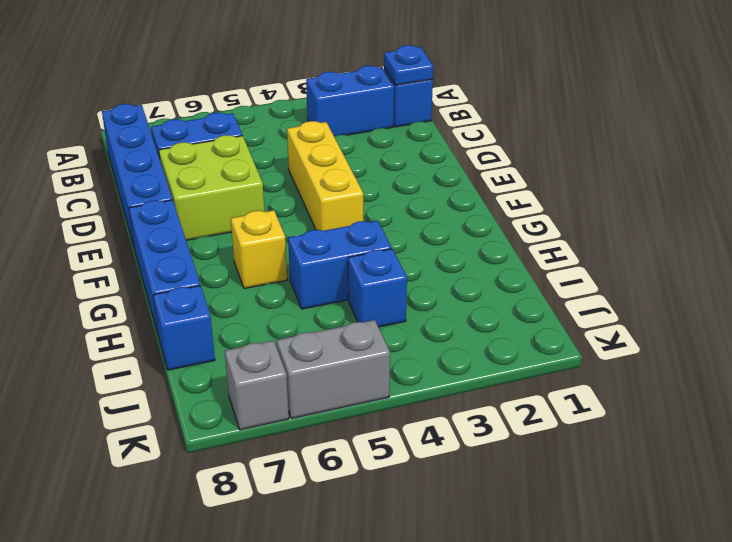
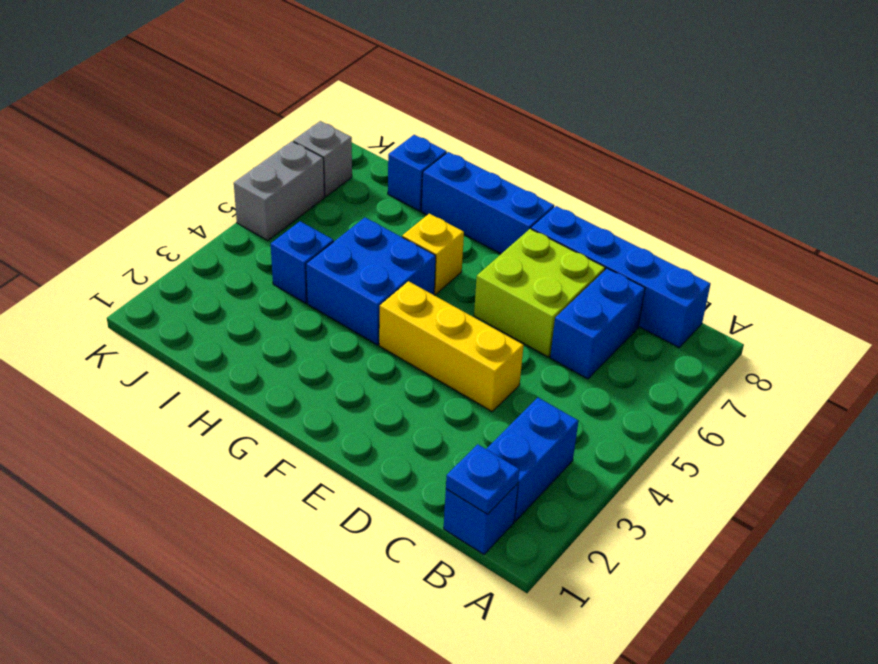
blue 1x2 brick [288,221,392,309] -> blue 2x2 brick [306,218,436,345]

